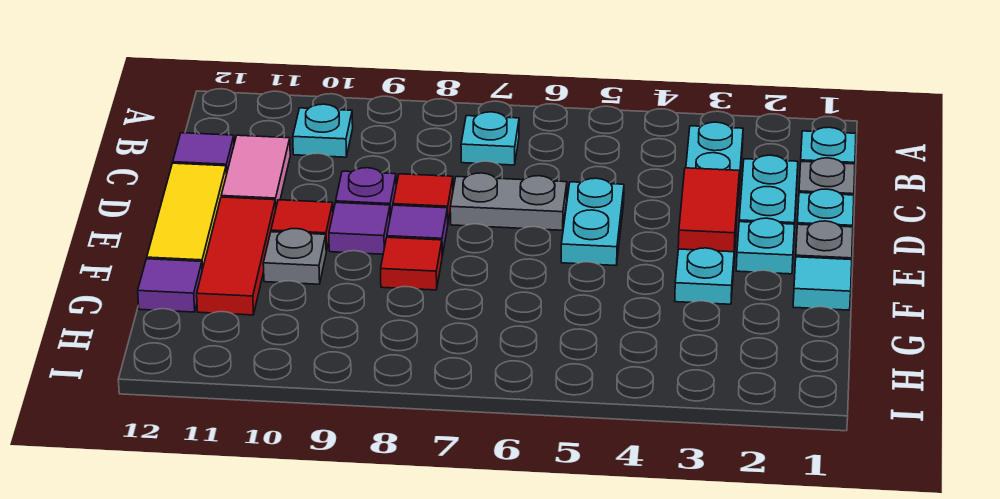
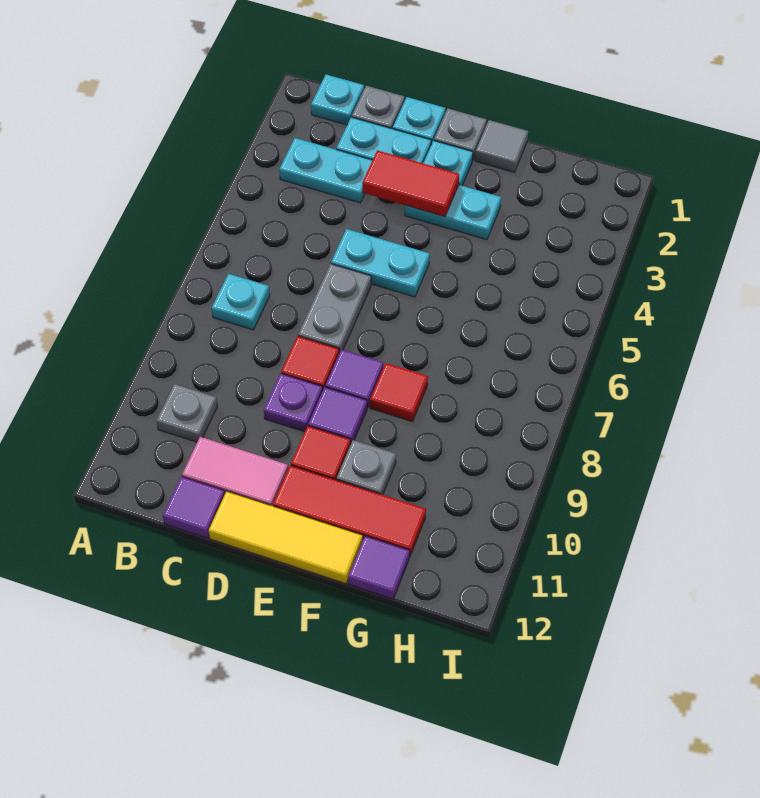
cyan 1x1 plate [293,104,353,157] -> grey 1x1 plate [157,384,217,442]
cyan 1x1 tile [793,257,852,310] -> grey 1x1 tile [475,120,528,172]

